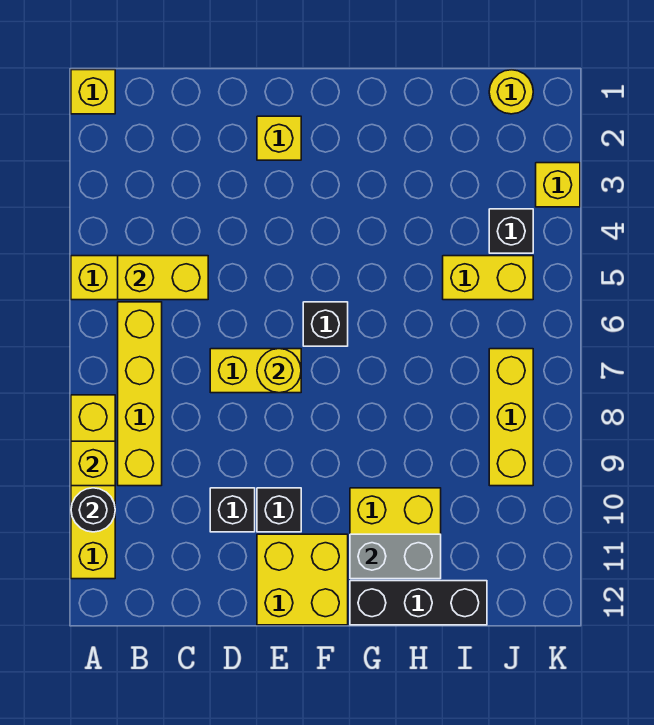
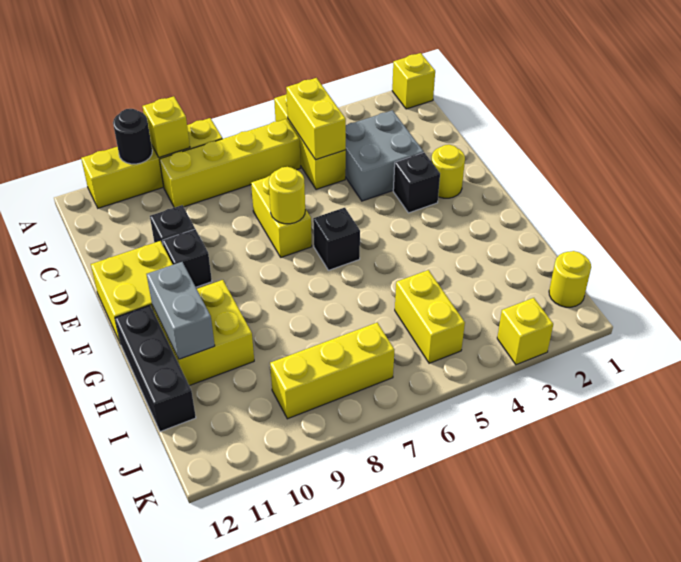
none -> grey 2x2 brick [345,110,424,201]
yellow 1x1 brick [257,116,301,160] -> yellow 1x1 round brick [431,145,465,198]
black 1x1 brick [489,209,533,253] -> black 1x1 brick moved to [393,152,440,213]

